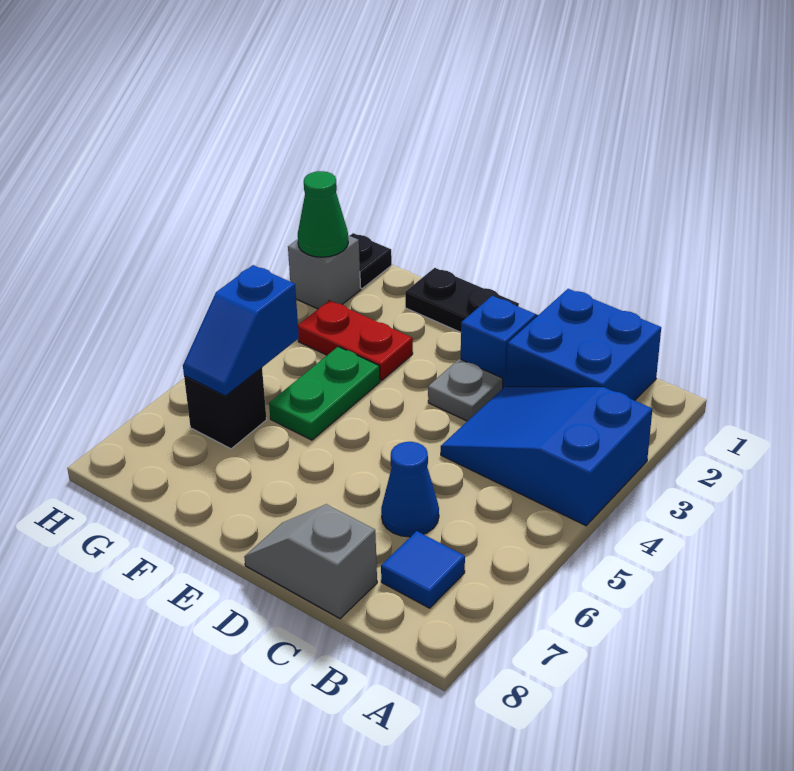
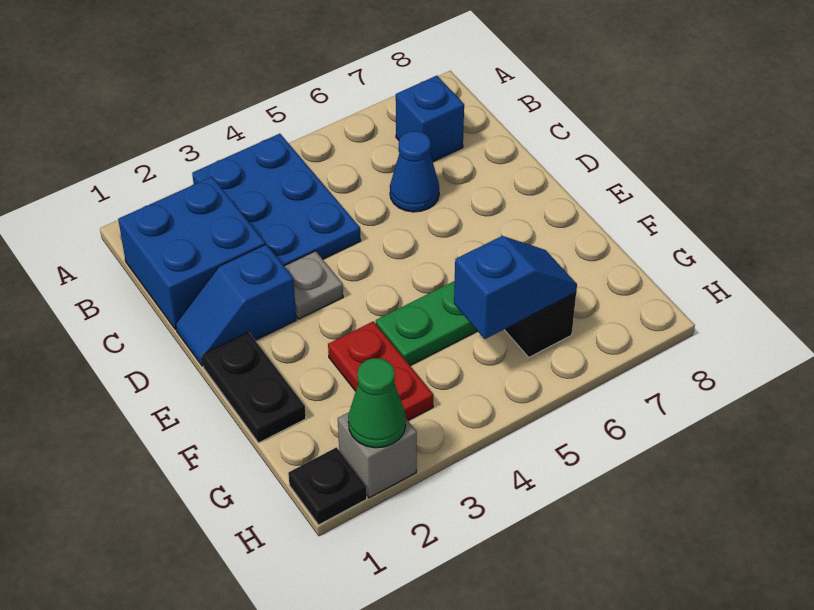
blue 2x3 slope [441,387,652,526] -> blue 2x3 plate [192,134,361,266]
blue 1x1 tile [381,531,465,608] -> blue 1x1 brick [396,76,464,161]
grey 1x2 slope [244,504,377,619] -> none

